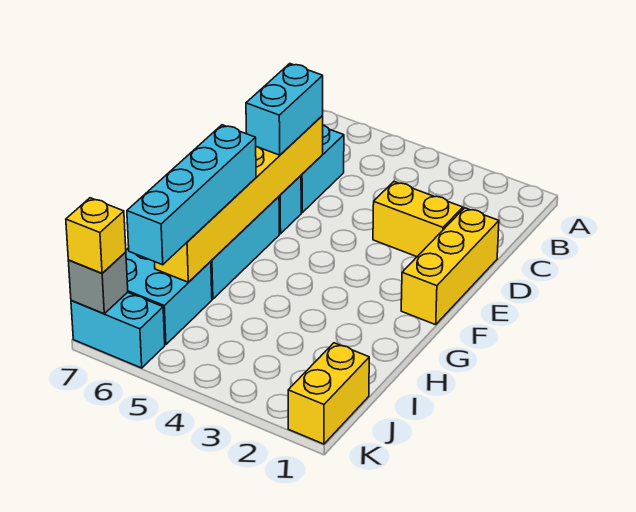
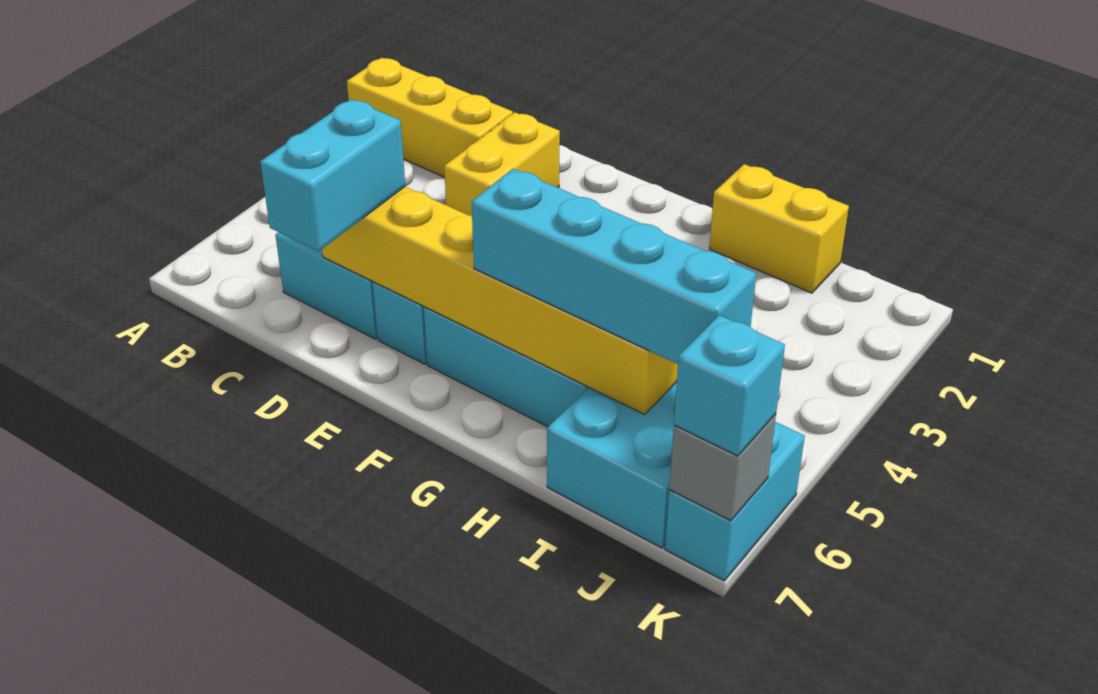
yellow 1x3 brick [401,208,499,325] -> yellow 1x3 brick moved to [347,58,513,177]
cyan 1x2 brick [246,64,323,155] -> cyan 1x2 brick turned to [260,99,405,251]
yellow 1x2 brick [288,343,369,444] -> yellow 1x2 brick moved to [709,164,849,293]
yellow 1x1 brick [66,198,126,273] -> cyan 1x1 brick [674,315,785,456]

